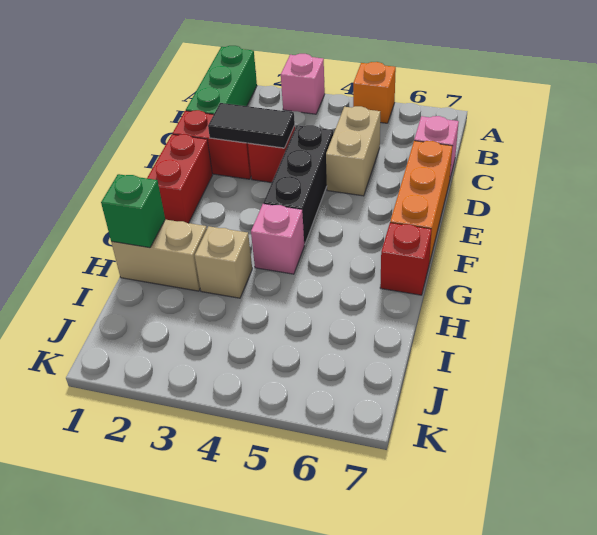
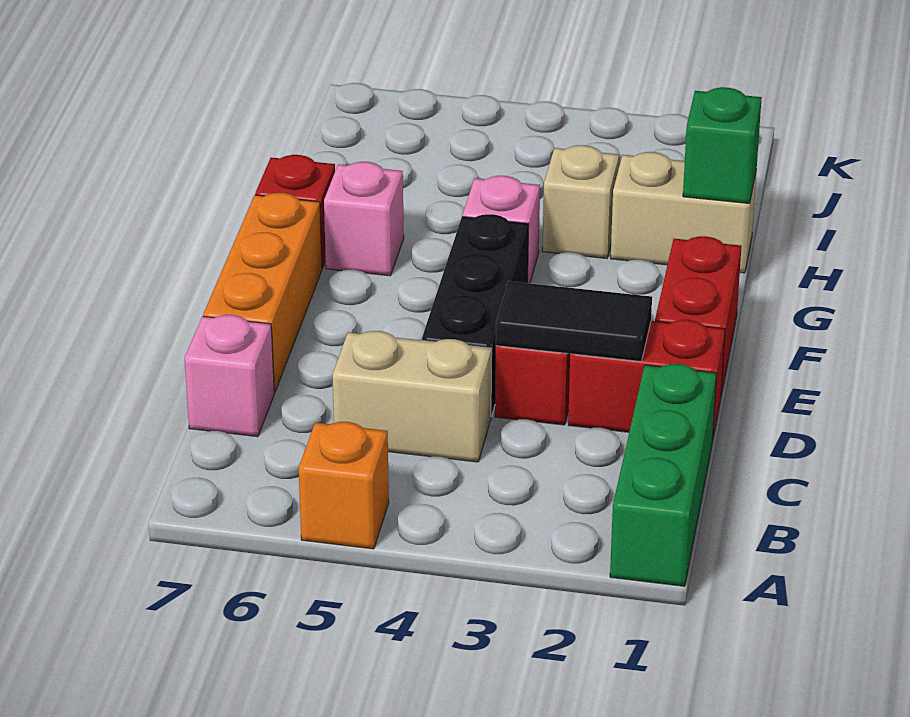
pink 1x1 brick [281,54,325,114] -> pink 1x1 brick moved to [324,162,404,276]
tan 1x2 brick [326,106,380,196] -> tan 1x2 brick turned to [332,331,492,462]

